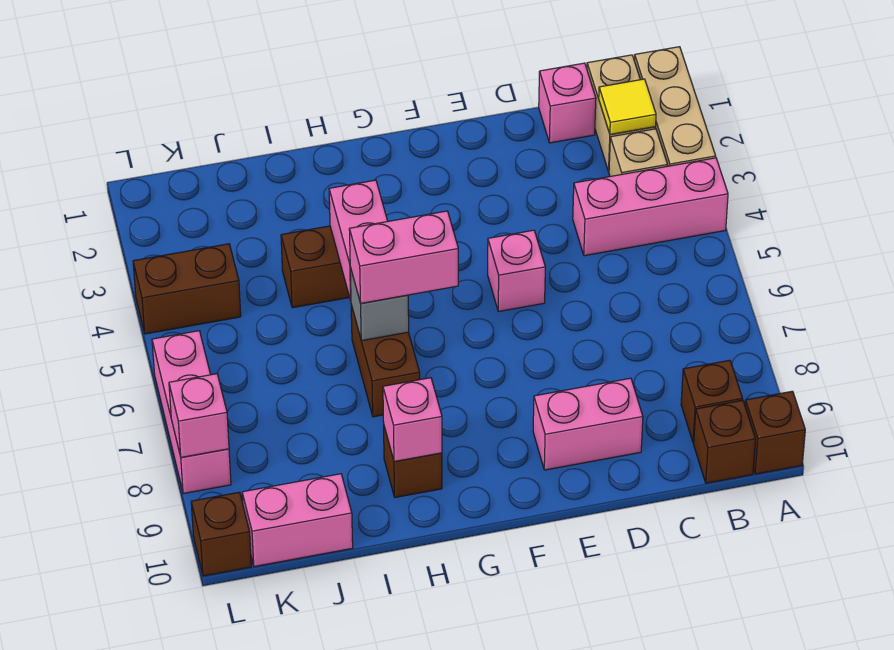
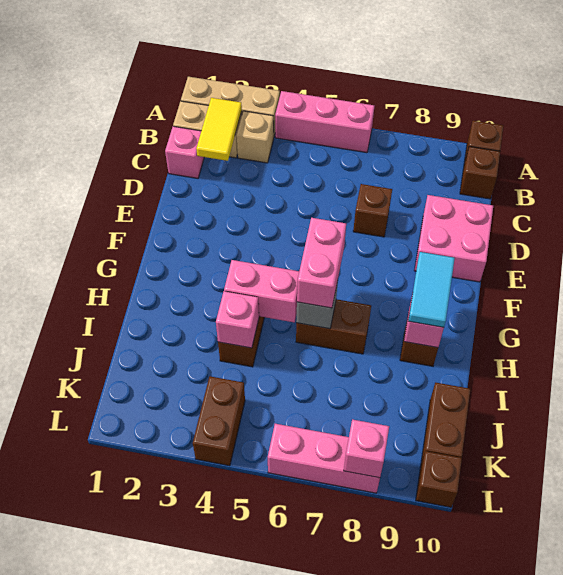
pink 1x3 brick [573,158,728,256] -> pink 1x3 brick turned to [275,91,374,153]
yellow 1x1 tile [599,79,656,134] -> yellow 1x2 tile [196,98,242,161]
brown 1x1 brick [681,360,743,443] -> brown 1x1 brick moved to [353,184,392,237]
pink 1x2 brick [533,378,643,470] -> pink 2x2 brick [414,195,493,282]
pink 1x1 brick [488,230,545,312] -> pink 1x1 brick moved to [216,291,259,348]
none -> cyan 1x2 tile [408,252,455,327]
pink 1x2 brick [242,474,353,567] -> brown 1x2 brick [421,383,470,464]

